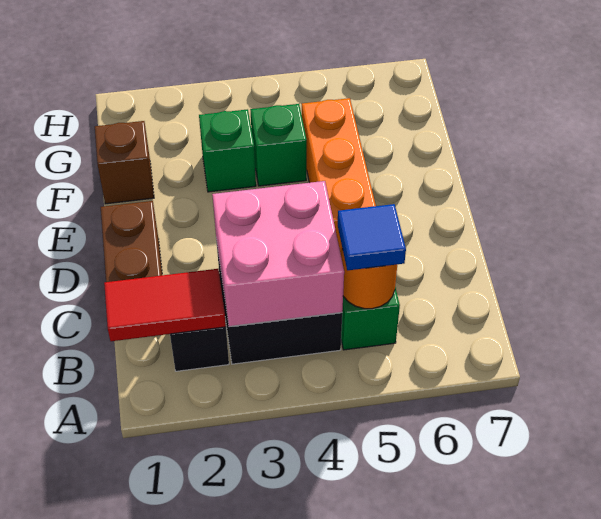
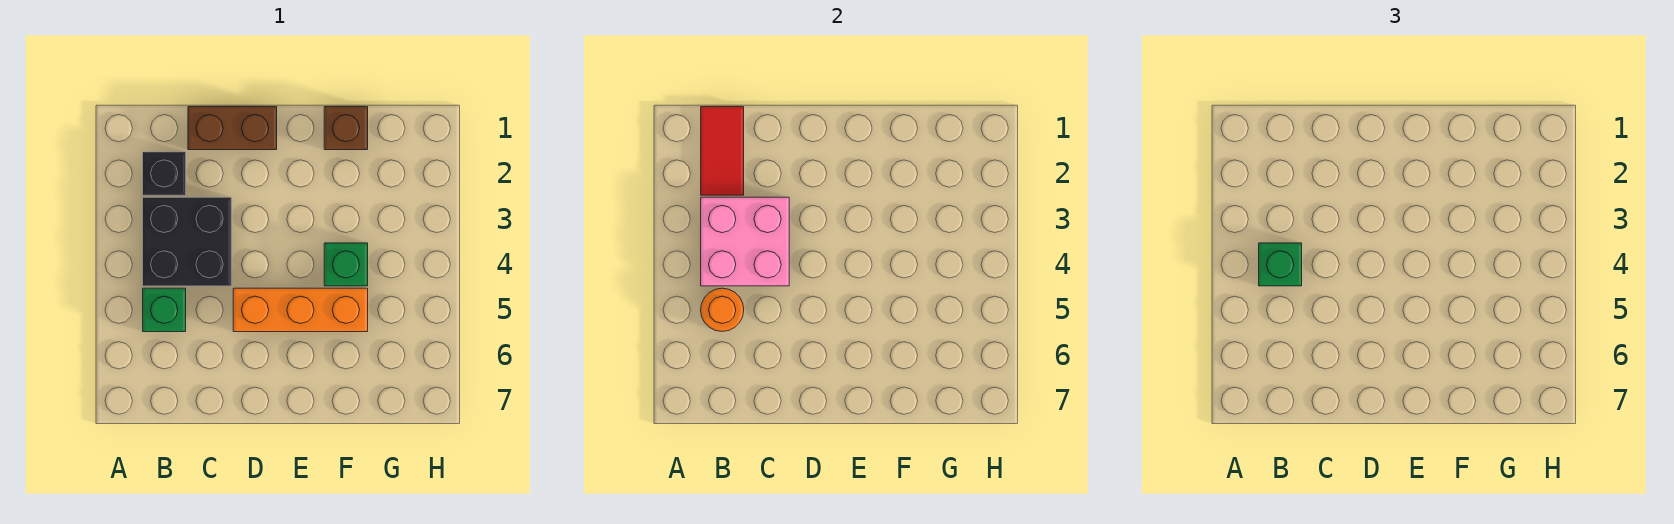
blue 1x1 tile [338,204,406,270] -> none
green 1x1 brick [199,109,256,192] -> green 1x1 brick moved to [1259,243,1302,286]

